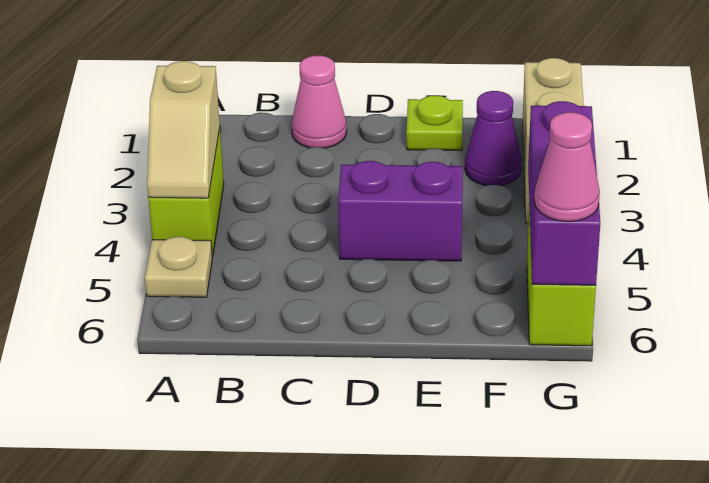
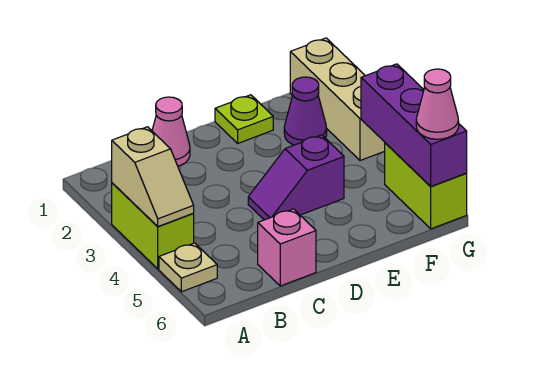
none -> pink 1x1 brick [258,209,316,286]
purple 1x2 brick [338,161,463,261] -> purple 1x2 slope [248,135,344,220]

